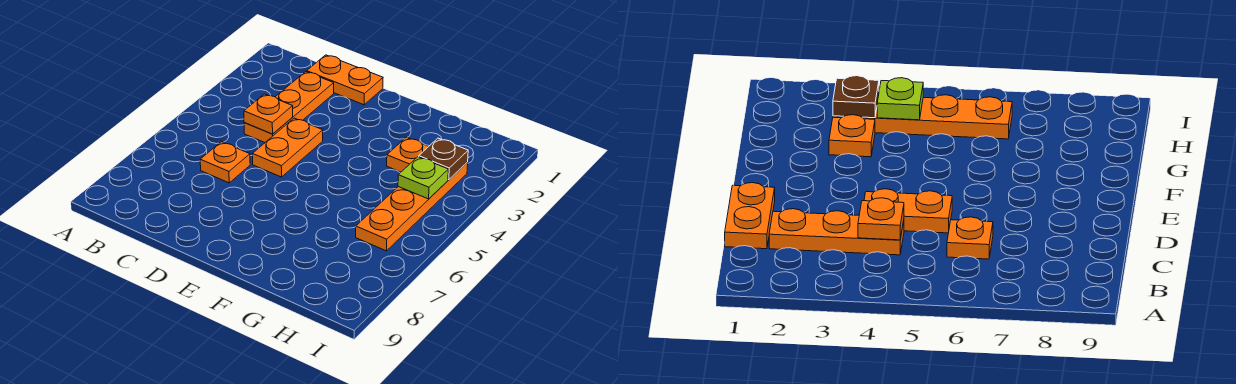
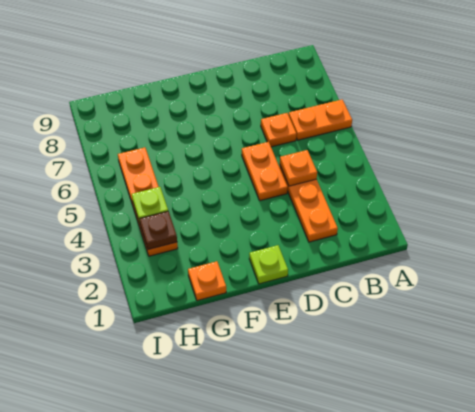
orange 1x2 plate [307,55,383,105] -> orange 1x2 plate moved to [289,100,352,140]
none -> lime 1x1 plate [249,245,288,284]
orange 1x1 plate [387,137,429,172] -> orange 1x1 plate moved to [188,261,226,301]

